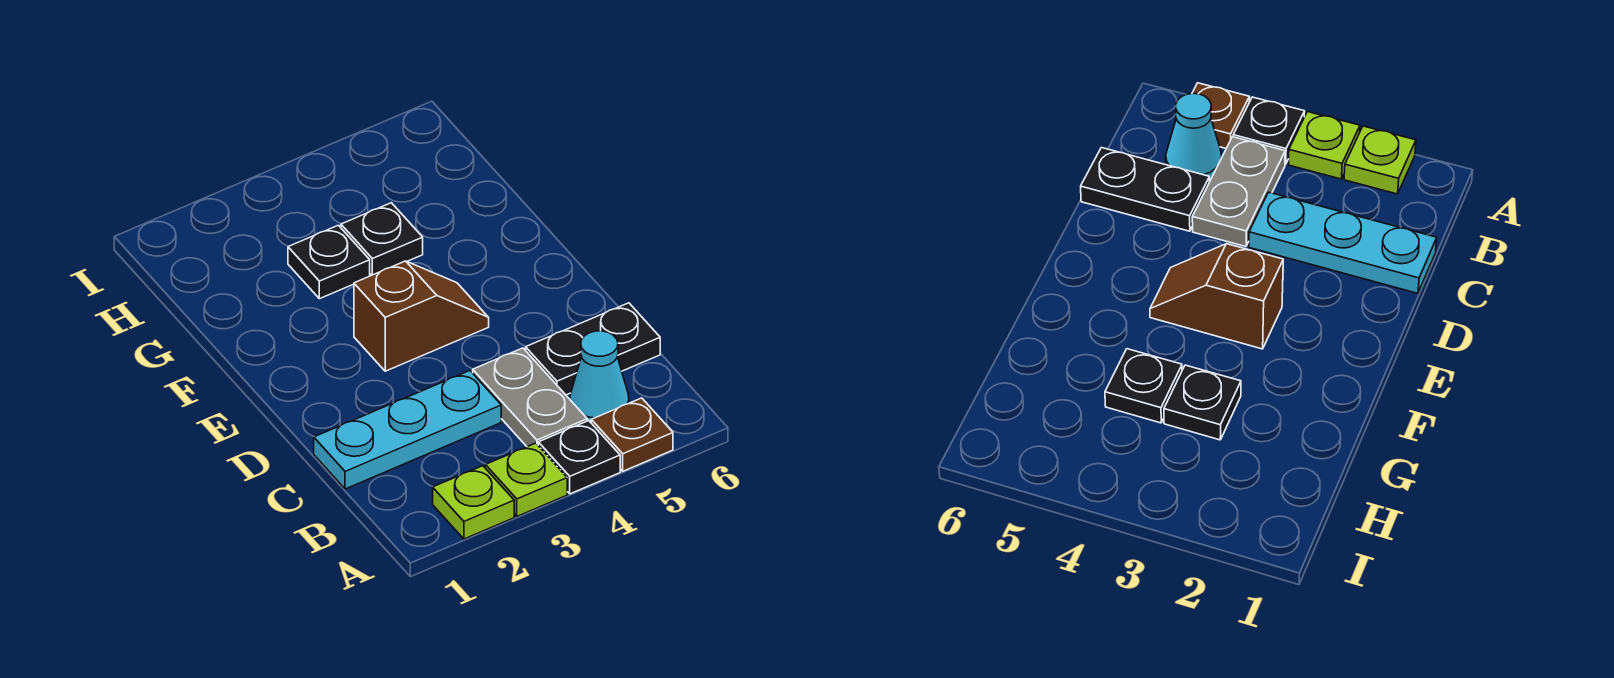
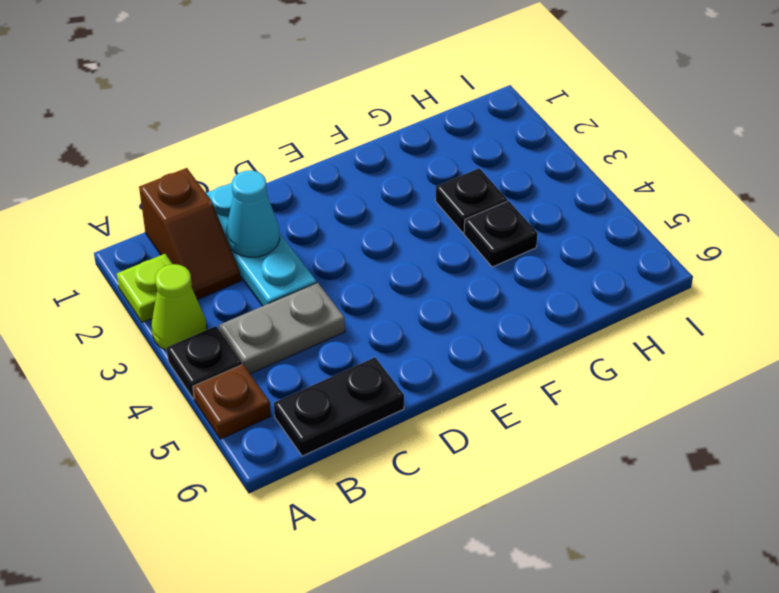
lime 1x1 plate [485,443,567,516] -> lime 1x1 cone [152,264,207,350]
cyan 1x1 cone [570,331,629,422] -> cyan 1x1 cone moved to [226,170,280,257]
black 1x2 plate [526,303,660,395] -> black 1x2 plate turned to [274,357,404,456]
brown 1x2 slope [354,261,489,371] -> brown 1x2 slope moved to [139,168,241,299]

